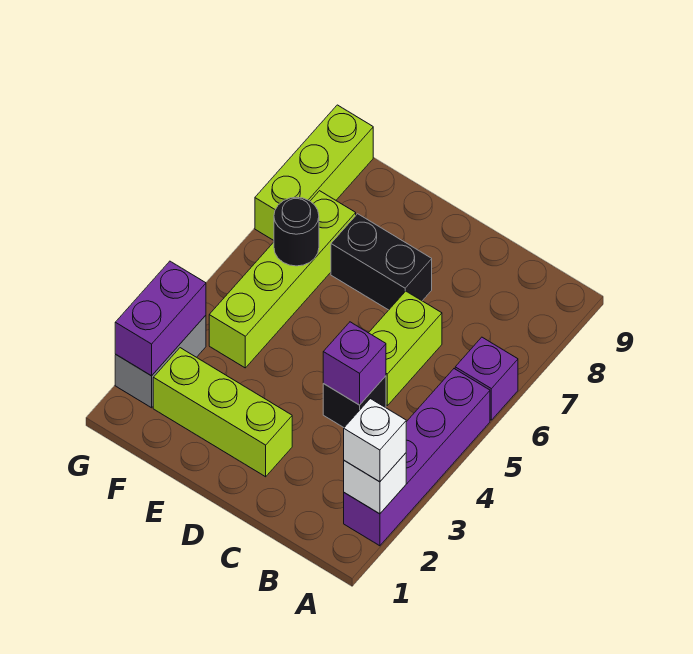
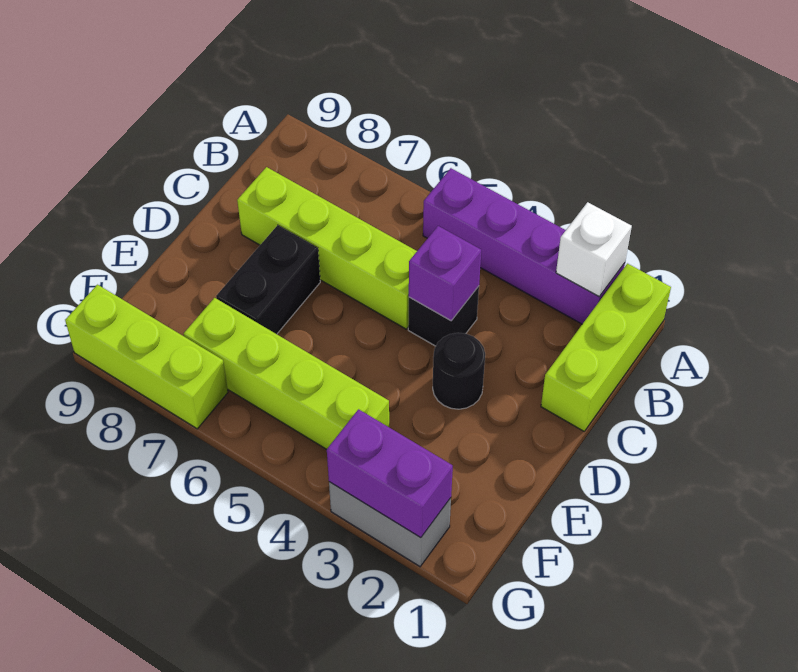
white 1x1 brick [344,399,406,482] -> none
purple 1x1 brick [455,337,518,420] -> none
lime 1x2 brick [369,291,442,405] -> lime 1x4 brick [237,167,417,329]
lime 1x3 brick [153,348,292,477] -> lime 1x3 brick moved to [541,264,671,431]
black 1x1 round brick [274,197,319,266] -> black 1x1 round brick moved to [433,333,485,409]

